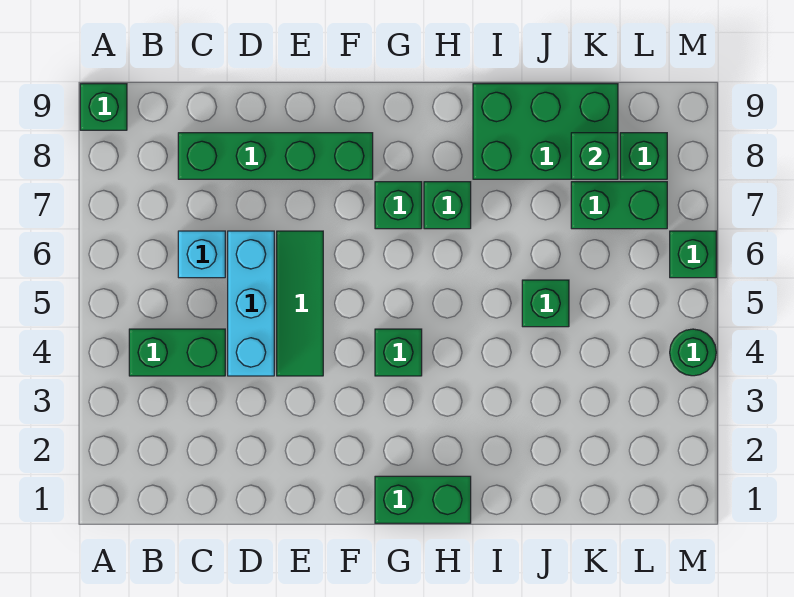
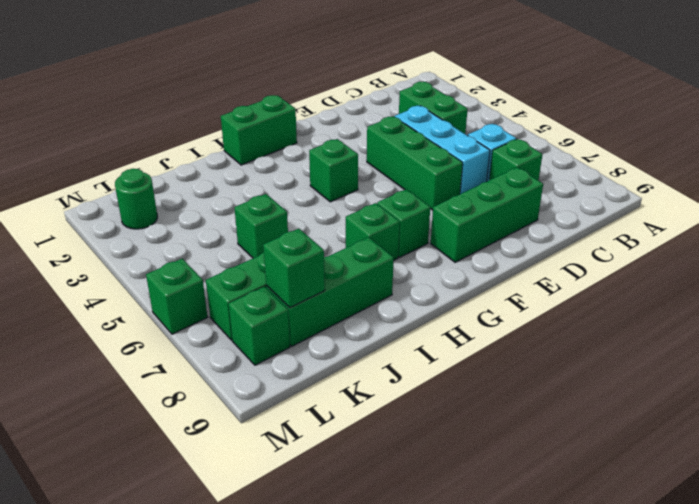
green 1x1 brick [80,84,127,130] -> green 1x1 brick moved to [489,139,542,181]
green 1x2 brick [129,329,225,376] -> green 1x2 brick turned to [399,82,468,134]
green 1x4 brick [178,133,373,179] -> green 1x3 brick [431,167,543,262]
green 1x3 tile [277,231,323,376] -> green 1x3 brick [367,116,463,210]
green 2x3 brick [473,84,618,179] -> green 1x3 brick [266,237,394,346]
green 1x1 round brick [670,329,716,376] -> green 1x1 round brick moved to [115,169,157,229]

